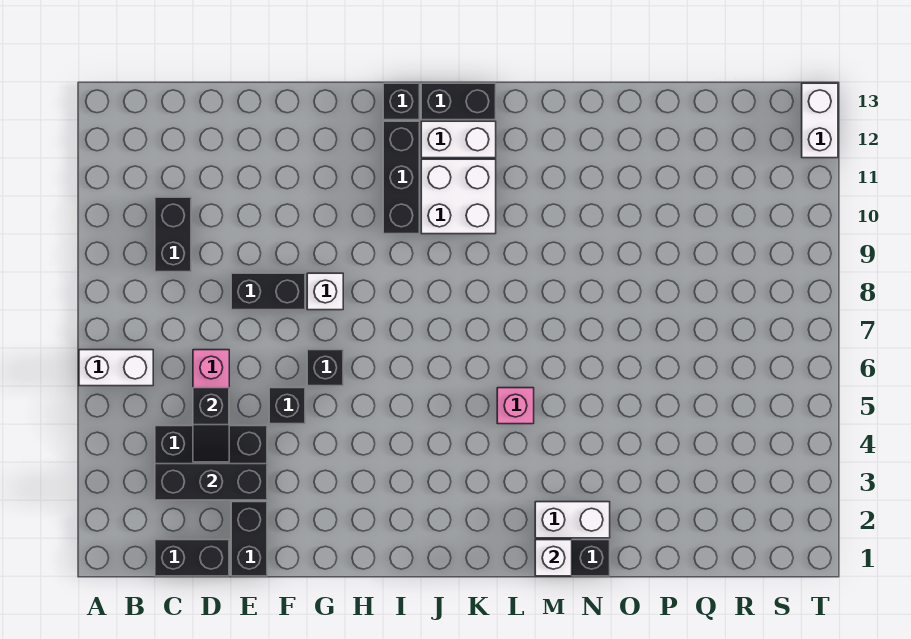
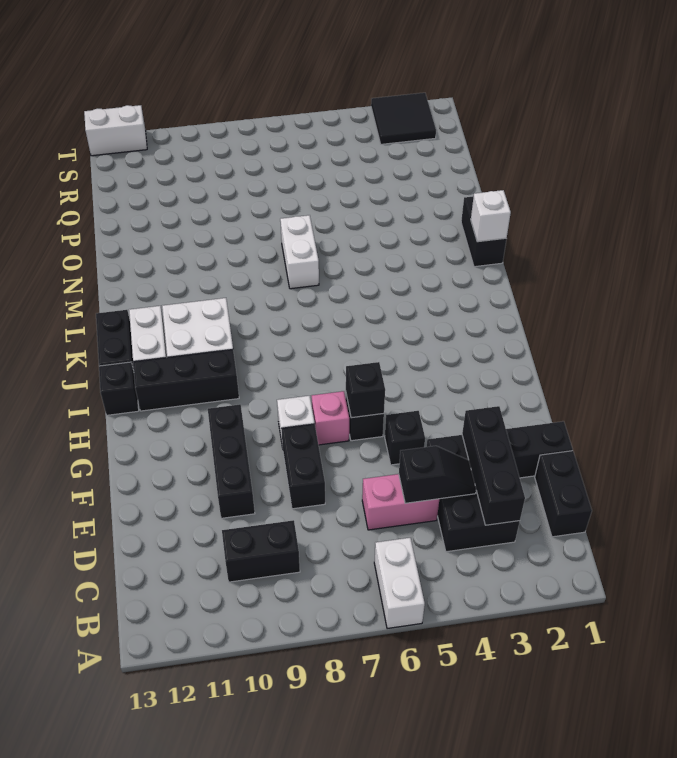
none -> black 1x3 brick [208,404,255,518]
none -> black 1x1 brick [346,362,385,418]
pink 1x1 brick [497,388,534,424] -> pink 1x1 brick moved to [312,391,349,445]
white 1x2 brick [535,502,610,538] -> white 1x2 brick moved to [280,215,319,289]
none -> black 2x2 tile [371,93,436,144]

